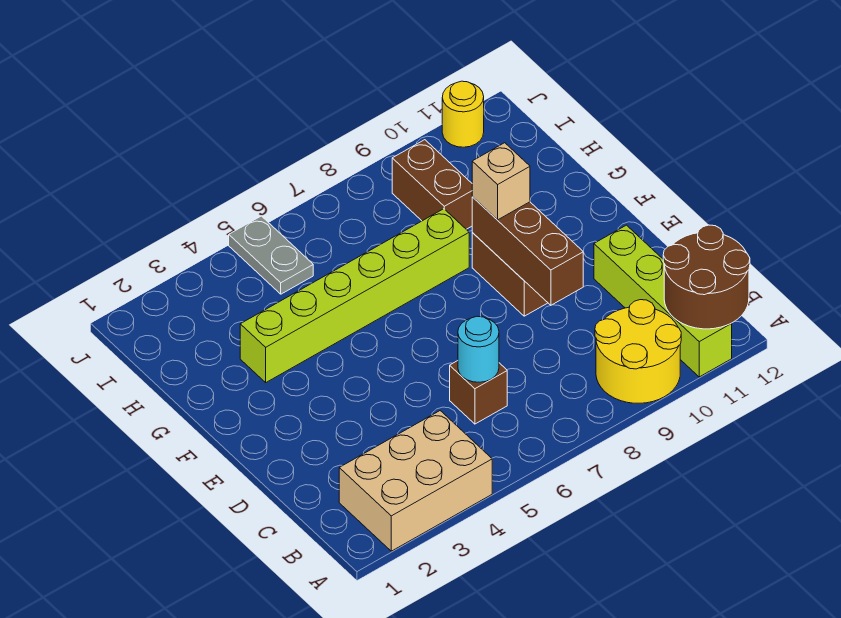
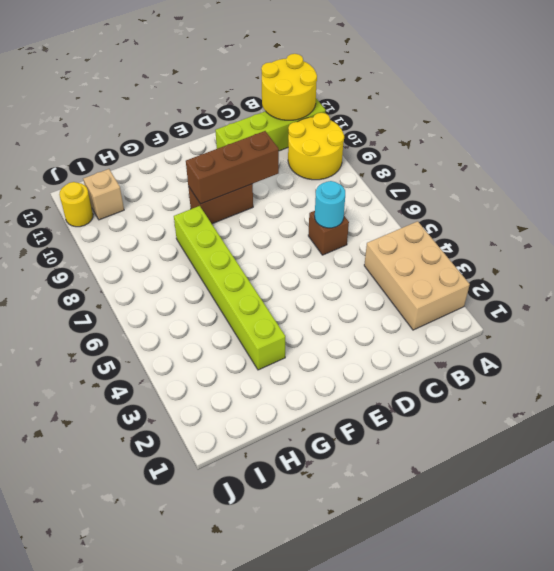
brown 2x2 round brick [663,225,750,329] -> yellow 2x2 round brick [261,54,317,120]
tan 1x1 brick [472,143,530,220] -> tan 1x1 brick moved to [83,169,124,220]
brown 1x2 brick [392,140,472,229] -> none
grey 1x2 plate [229,216,313,294] -> none

